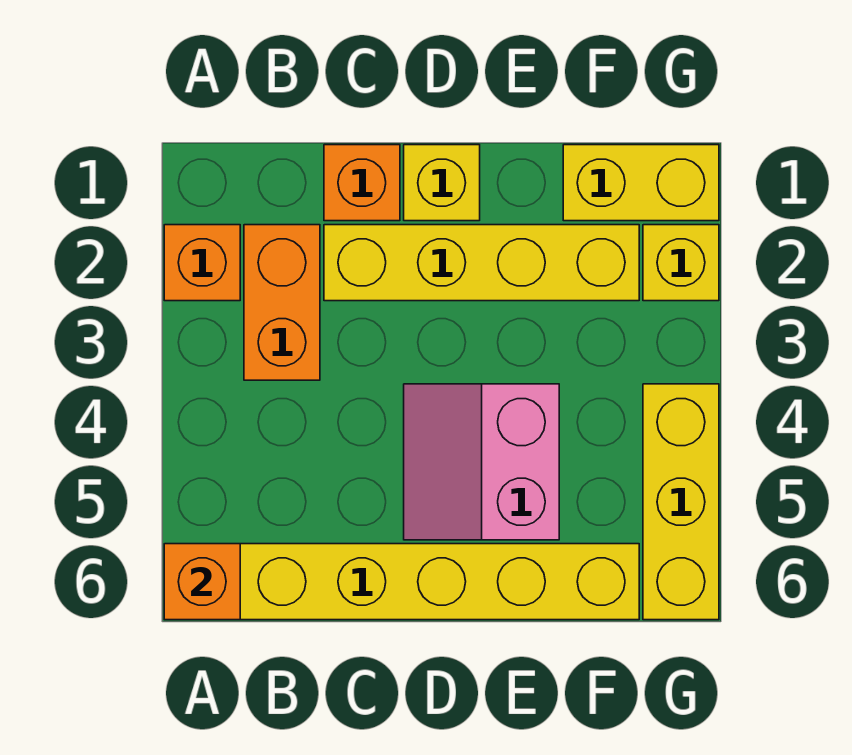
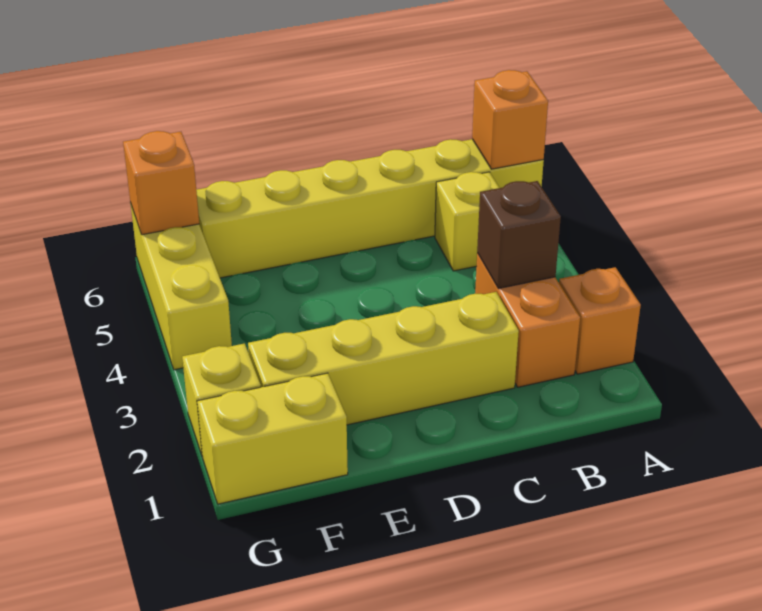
none -> brown 1x1 brick [477,181,561,289]
orange 1x1 brick [324,145,400,221] -> orange 1x1 brick moved to [123,131,199,235]
yellow 1x1 brick [404,145,480,221] -> yellow 1x1 brick moved to [435,172,499,271]
pink 2x2 slope [404,384,559,540] -> none

